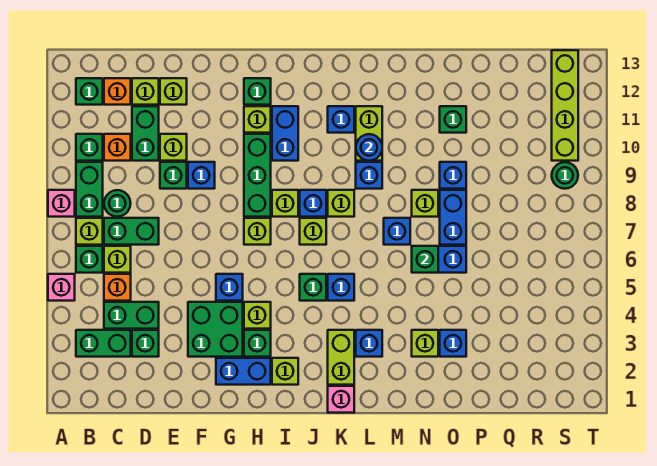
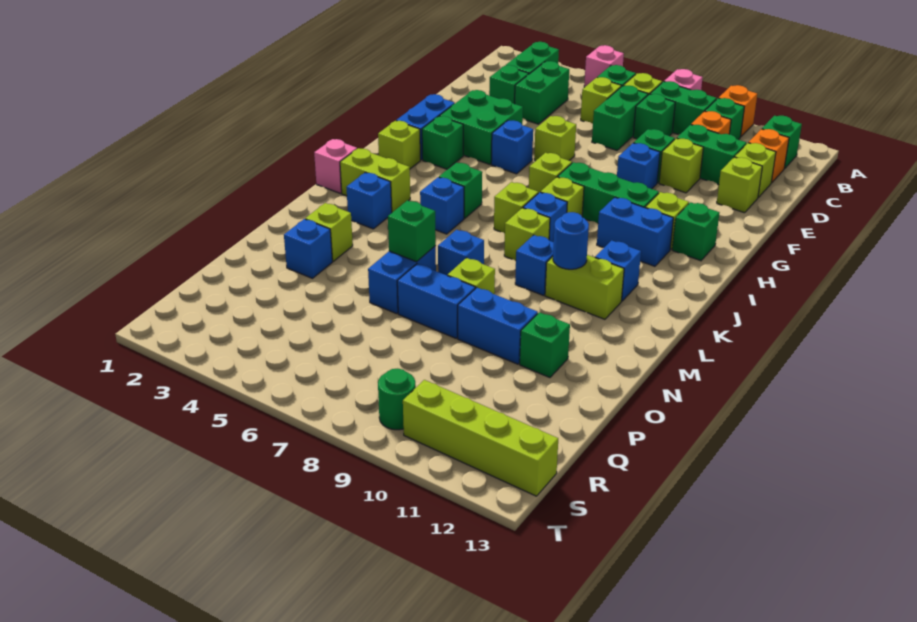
orange 1x1 brick [104,274,131,301] -> orange 1x1 brick moved to [719,85,757,137]
green 1x1 round brick [104,190,131,217] -> green 1x1 brick [633,94,675,139]
lime 1x1 brick [244,302,271,329] -> lime 1x1 brick moved to [534,116,576,161]
blue 1x1 brick [440,162,466,189] -> blue 1x2 brick [458,288,538,364]

